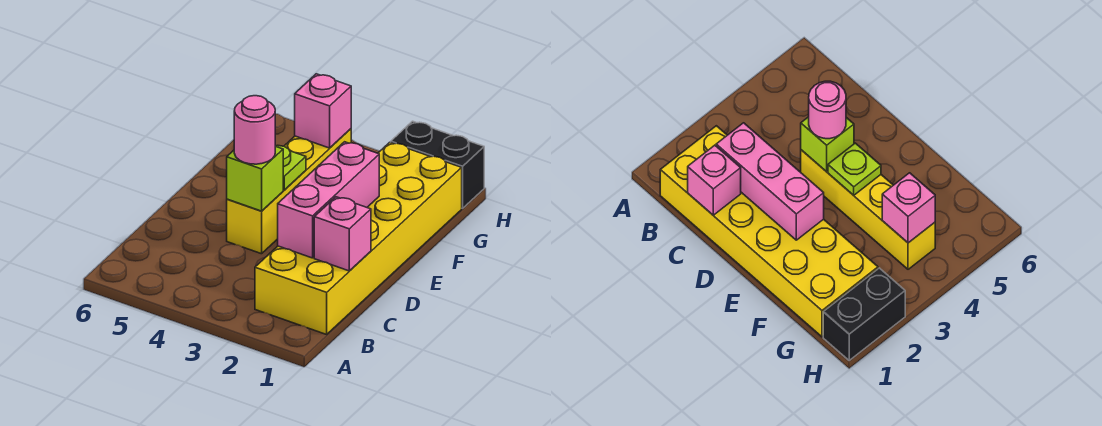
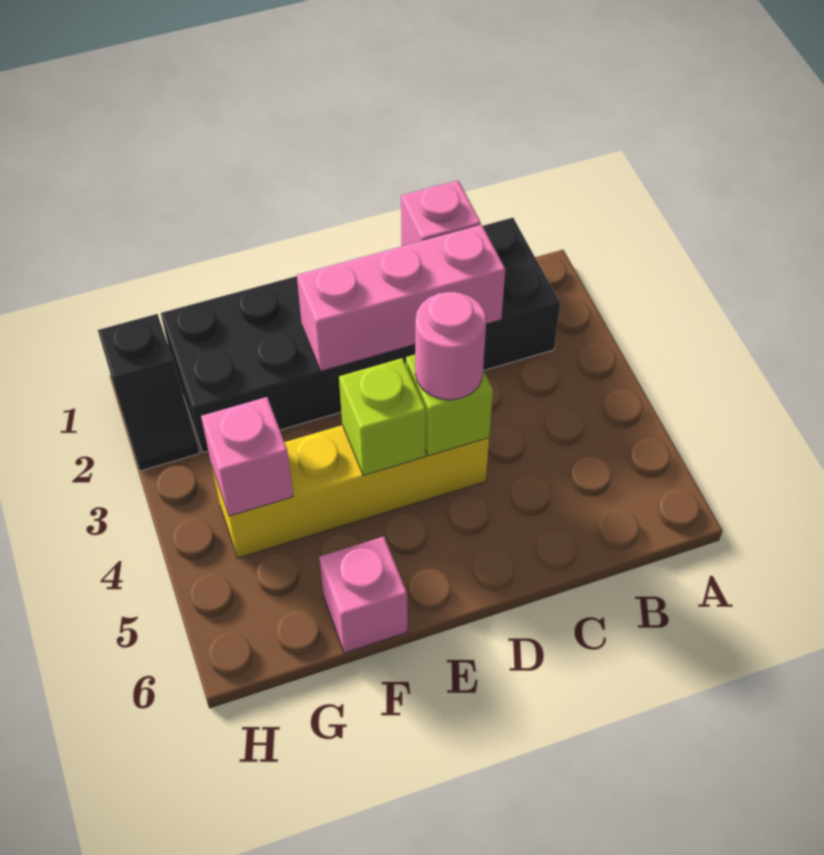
yellow 2x6 brick [255,142,462,334] -> black 2x6 brick [161,218,560,452]
lime 1x1 plate [276,145,306,190] -> lime 1x1 brick [339,358,426,476]
none -> pink 1x1 brick [319,537,407,653]
black 1x2 brick [391,121,484,208] -> black 1x2 slope [98,314,199,471]

